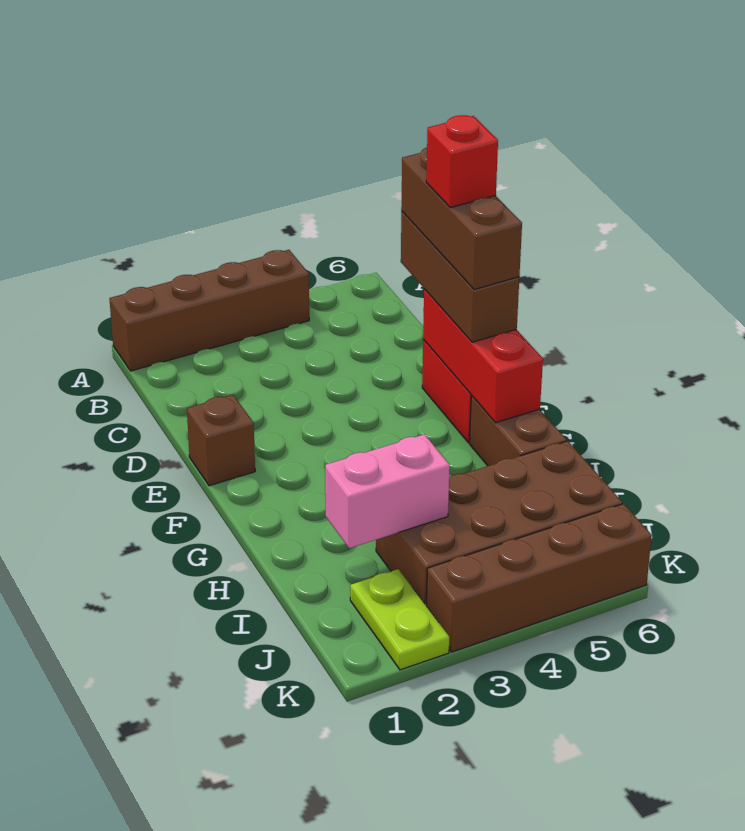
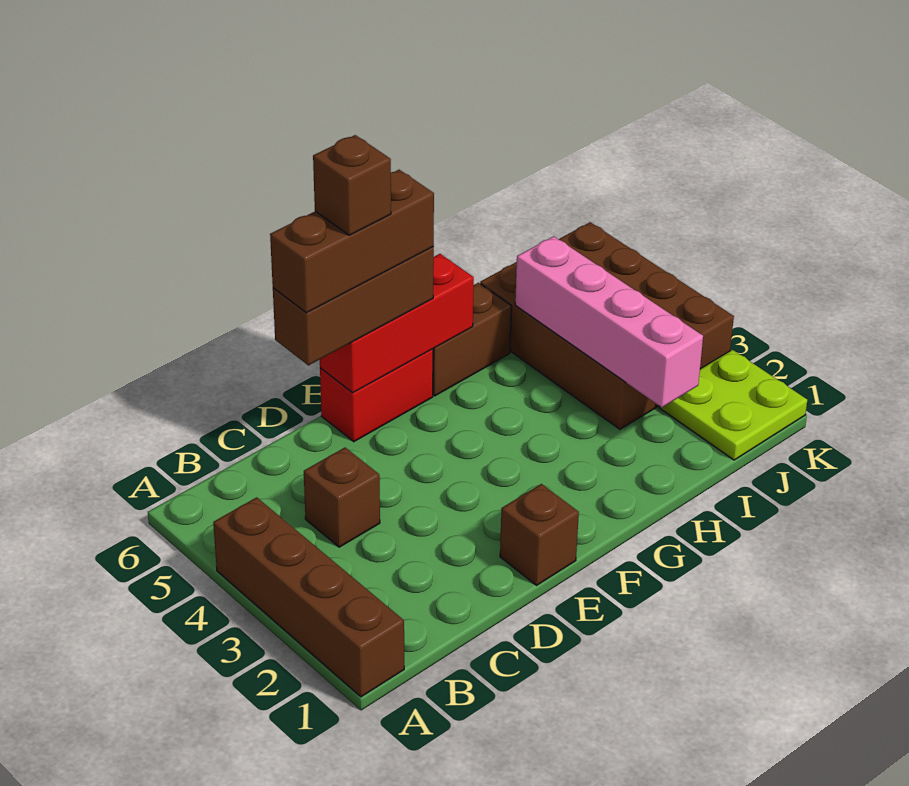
none -> brown 1x1 brick [304,448,380,547]
red 1x1 brick [426,115,498,208] -> brown 1x1 brick [313,135,391,235]
pink 1x2 brick [325,434,450,548] -> pink 1x4 brick [515,236,703,407]
lime 1x2 plate [350,569,449,670] -> lime 2x2 plate [659,350,807,460]

